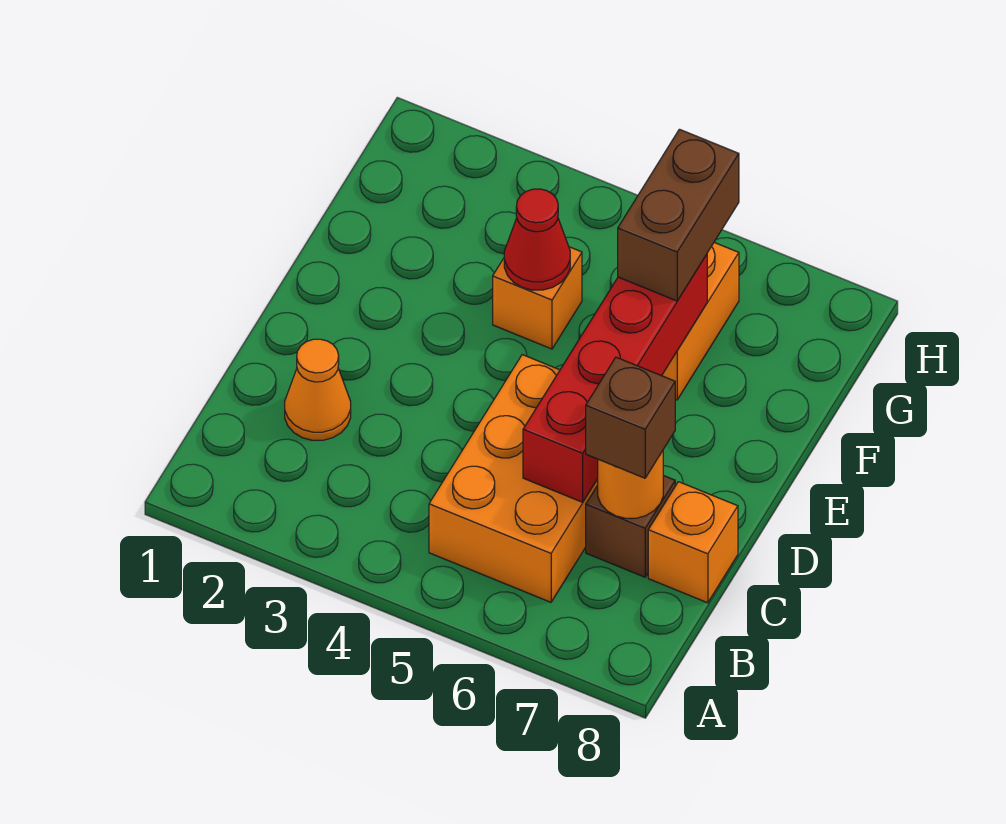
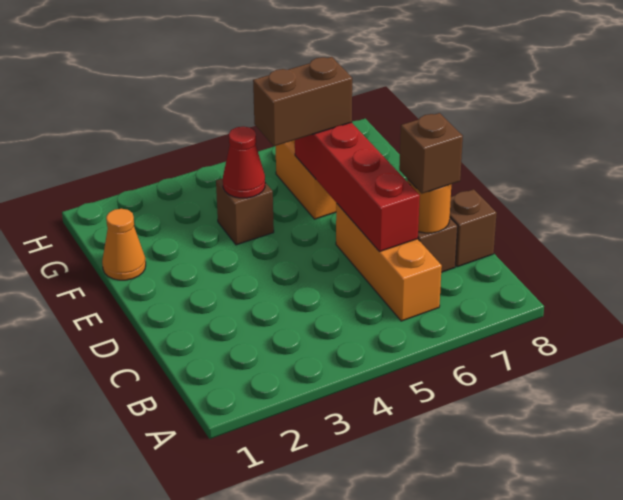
orange 2x3 brick [429,355,598,602] -> orange 1x3 brick [336,203,442,321]
orange 1x1 cone [285,339,351,440] -> orange 1x1 cone moved to [102,209,146,280]
orange 1x1 brick [648,482,738,603] -> brown 1x1 brick [450,189,497,267]
orange 1x1 brick [493,247,582,349] -> brown 1x1 brick [216,178,274,245]
brown 1x2 brick [618,129,739,301] -> brown 1x2 brick turned to [253,57,352,146]

